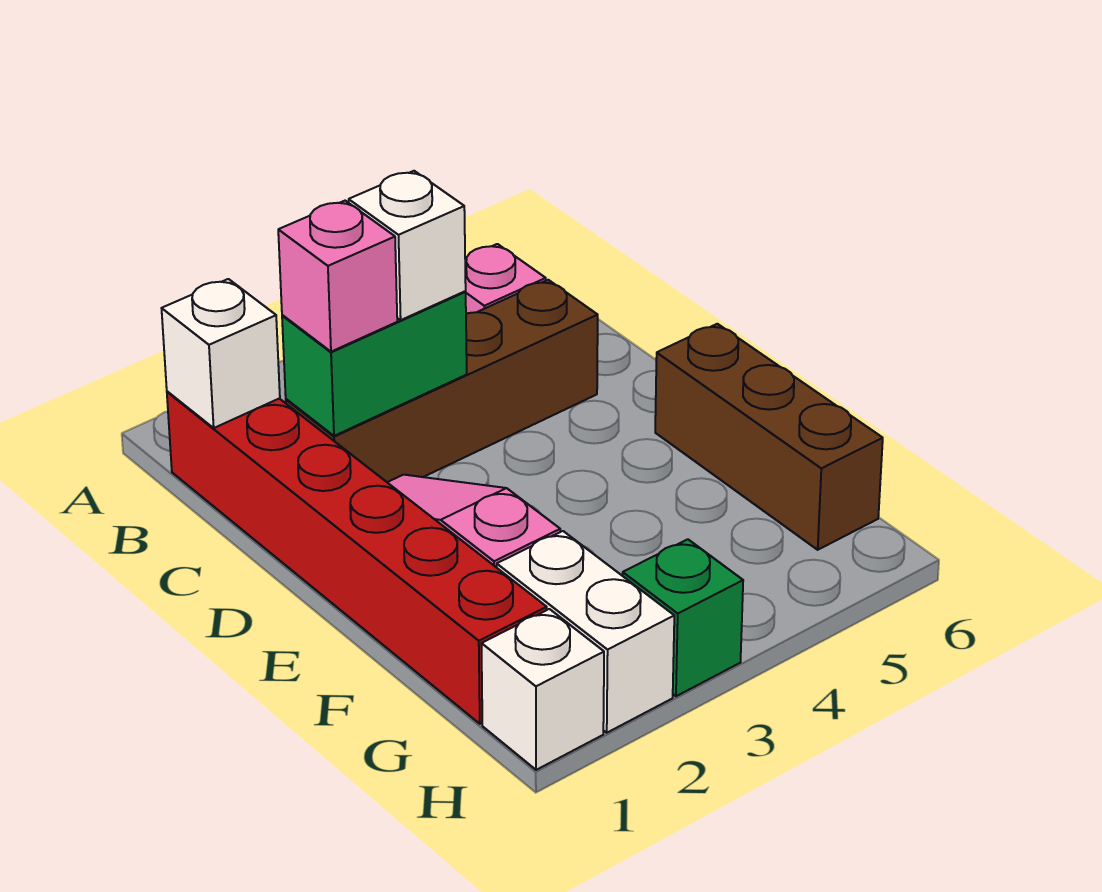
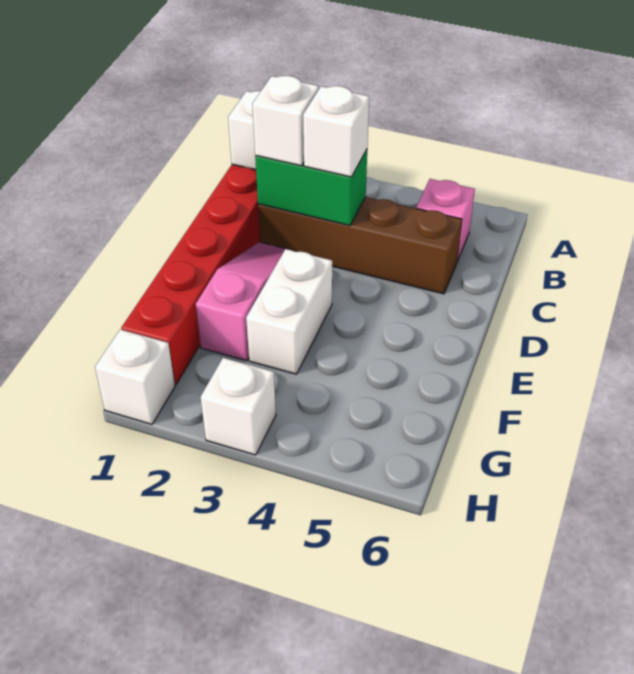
pink 1x1 brick [278,201,397,352] -> white 1x1 brick [252,76,319,166]
brown 1x3 brick [655,324,883,550] -> none
white 1x2 brick [497,531,674,733] -> white 1x2 brick moved to [246,249,332,374]
green 1x1 brick [623,539,743,696] -> white 1x1 brick [201,358,276,455]

